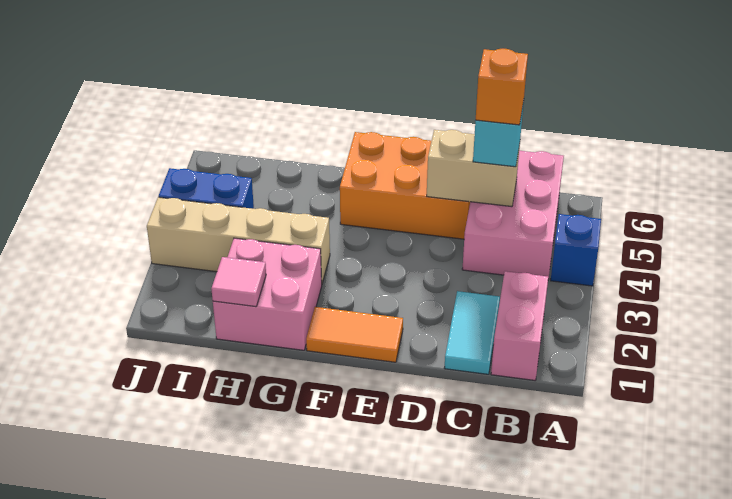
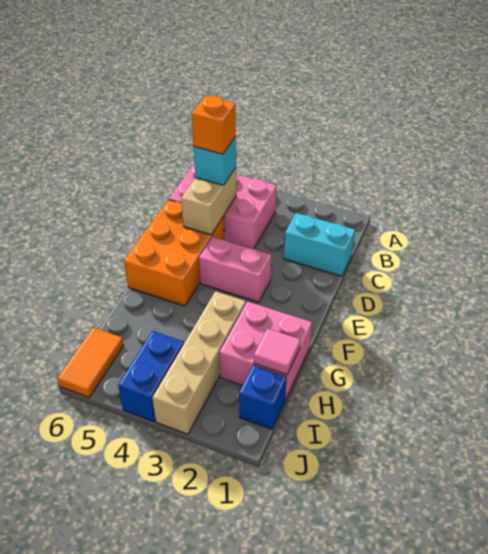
blue 1x1 brick [551,214,601,286] -> blue 1x1 brick moved to [239,365,287,429]
pink 1x2 brick [491,271,548,380] -> pink 1x2 brick moved to [199,237,271,302]
cyan 1x2 tile [445,291,500,374] -> cyan 1x2 brick [284,213,355,276]
orange 1x2 tile [306,307,403,362] -> orange 1x2 tile moved to [57,327,124,397]

